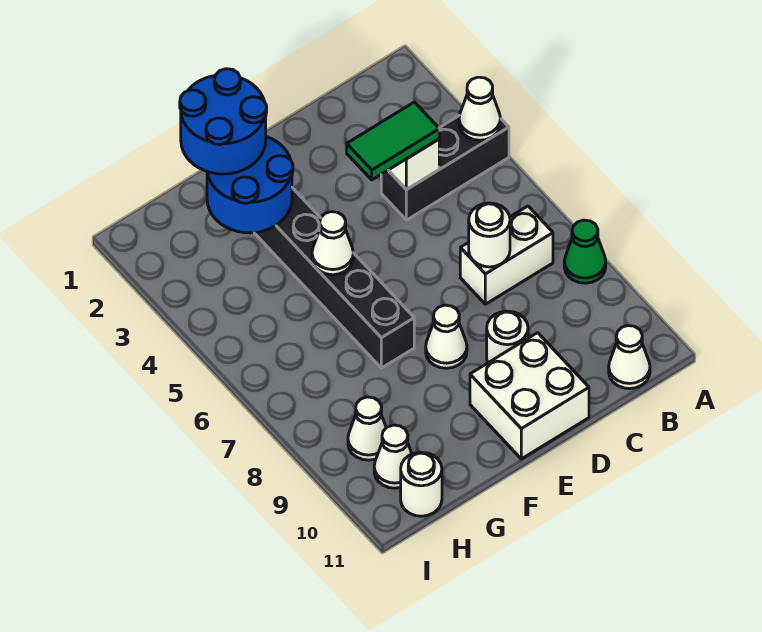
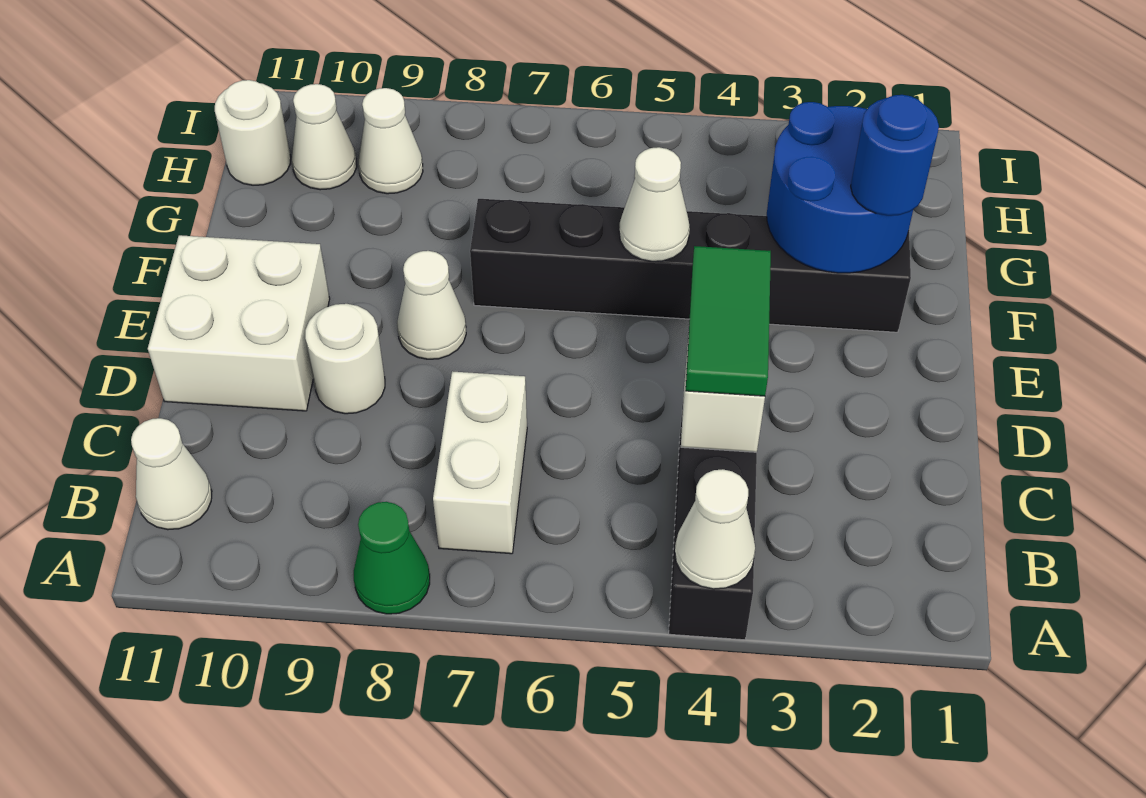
white 1x1 round brick [469,203,510,267] -> none
blue 2x2 round brick [180,69,267,174] -> blue 1x1 round brick [851,95,939,216]

